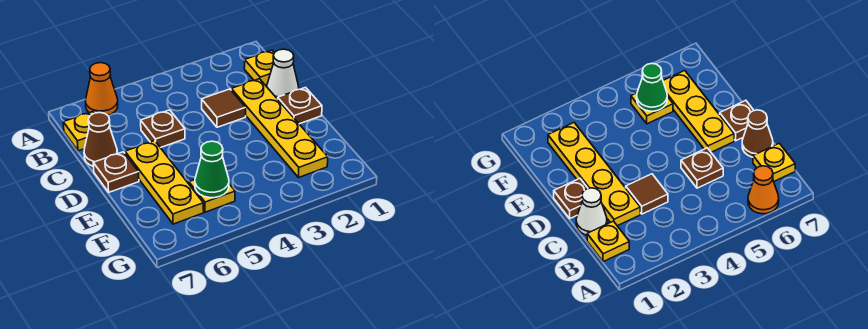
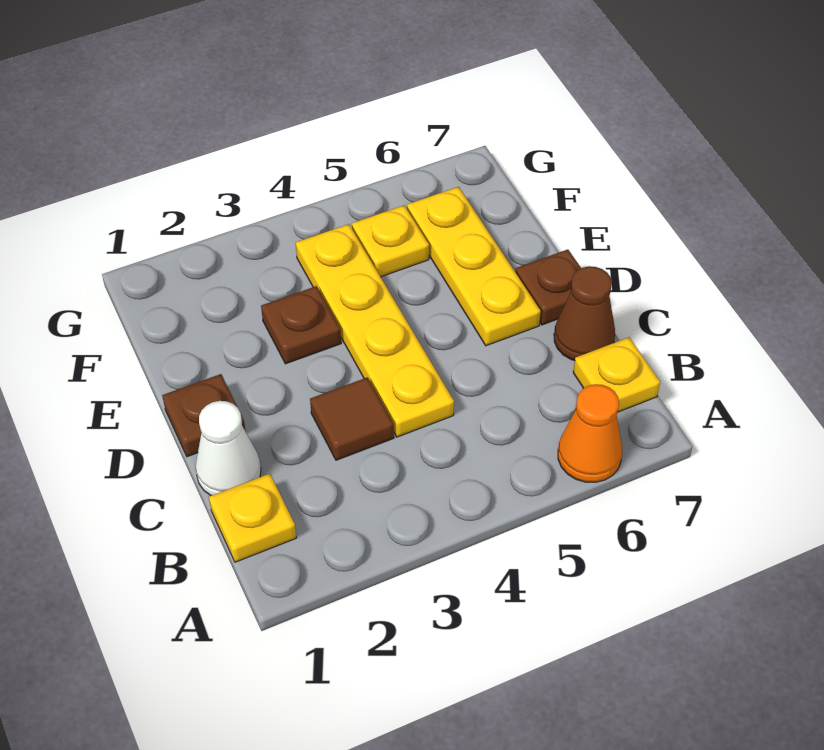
yellow 1x4 plate [231,79,328,178] -> yellow 1x4 plate moved to [296,224,454,437]
brown 1x1 plate [141,110,185,148] -> brown 1x1 plate moved to [261,286,341,364]
green 1x1 cone [195,141,229,198] -> none

